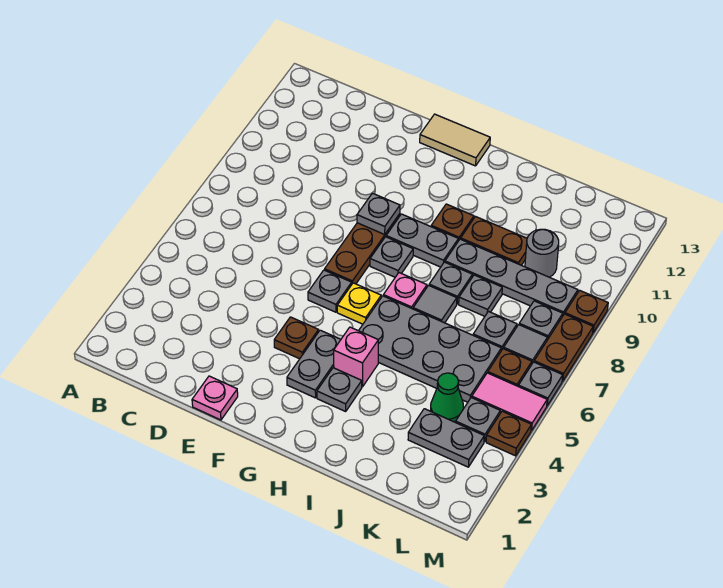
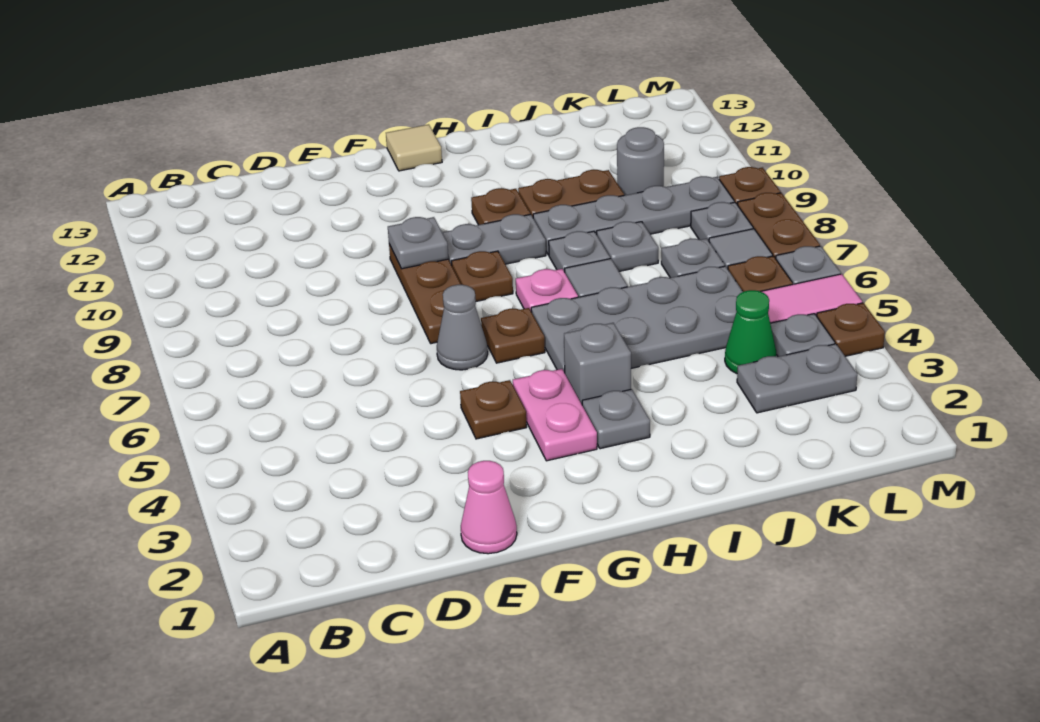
pink 1x1 plate [192,376,238,420] -> pink 1x1 cone [461,461,517,554]
grey 1x1 plate [308,270,352,312] -> grey 1x1 cone [437,285,488,370]
tan 1x2 tile [420,114,490,166] -> tan 1x1 tile [386,124,442,171]
grey 1x2 plate [287,330,341,398] -> pink 1x2 plate [513,369,597,461]
yellow 1x1 plate [337,283,381,324] -> brown 1x1 plate [481,308,545,363]
grey 1x1 plate [370,237,413,277] -> brown 1x1 plate [452,251,513,301]
pink 1x1 brick [334,327,378,387] -> grey 1x1 brick [564,323,631,404]

